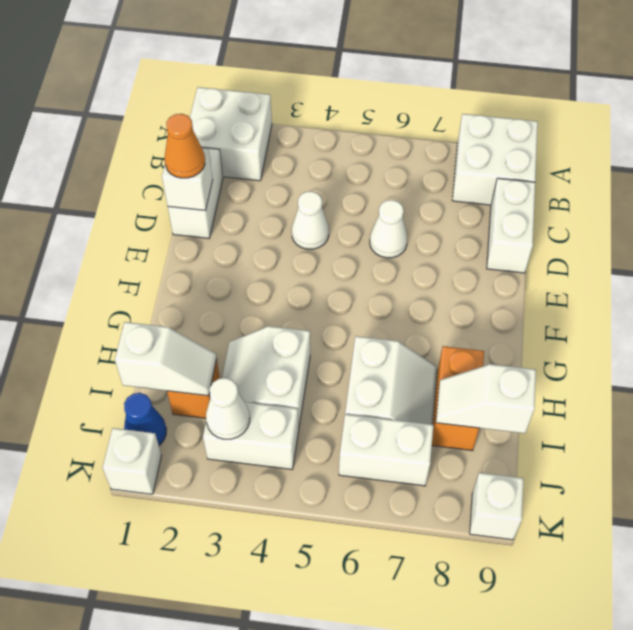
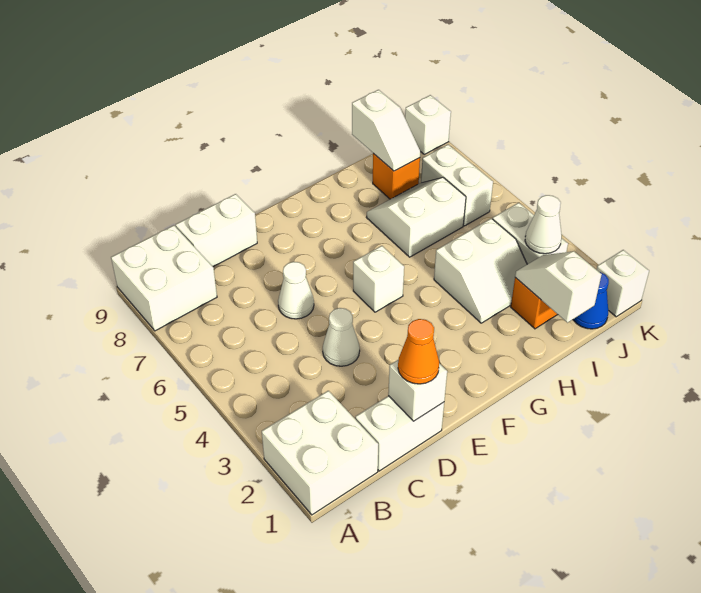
none -> white 1x1 brick [353,246,404,312]
orange 1x2 brick [432,346,484,451] -> orange 1x1 brick [373,154,420,199]

